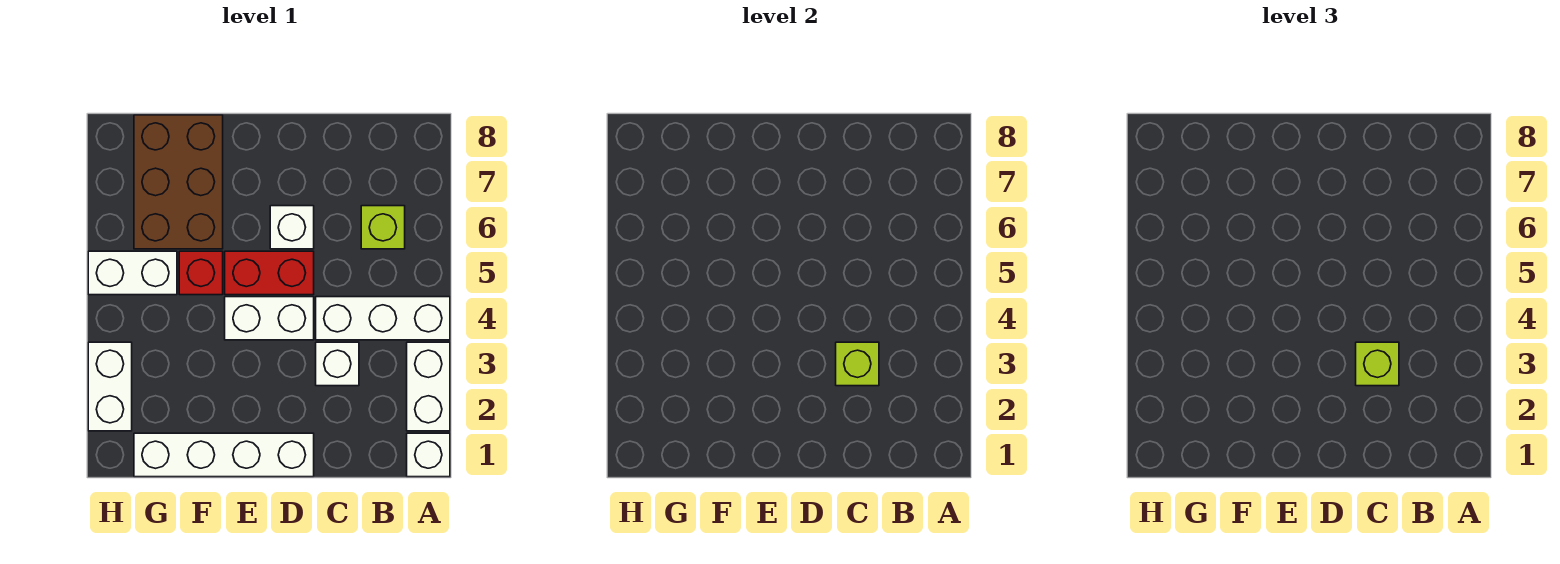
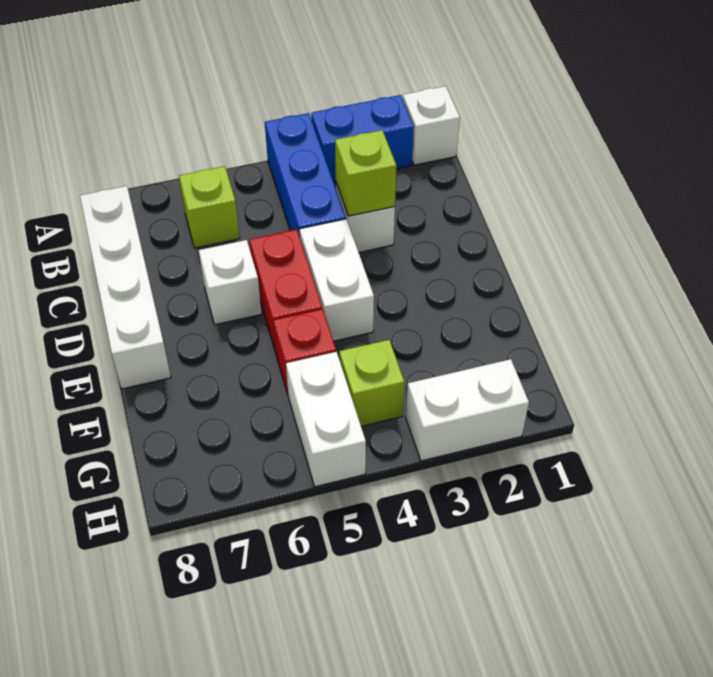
white 1x2 brick [407,342,450,431] -> blue 1x2 brick [311,95,414,182]
white 1x3 brick [316,297,450,340] -> blue 1x3 brick [265,113,346,237]
lime 1x1 brick [1356,342,1399,386] -> lime 1x1 brick moved to [339,340,404,426]
white 1x4 brick [134,433,314,477] -> white 1x4 brick moved to [80,186,171,389]
brown 2x3 brick [134,115,223,249] -> none

